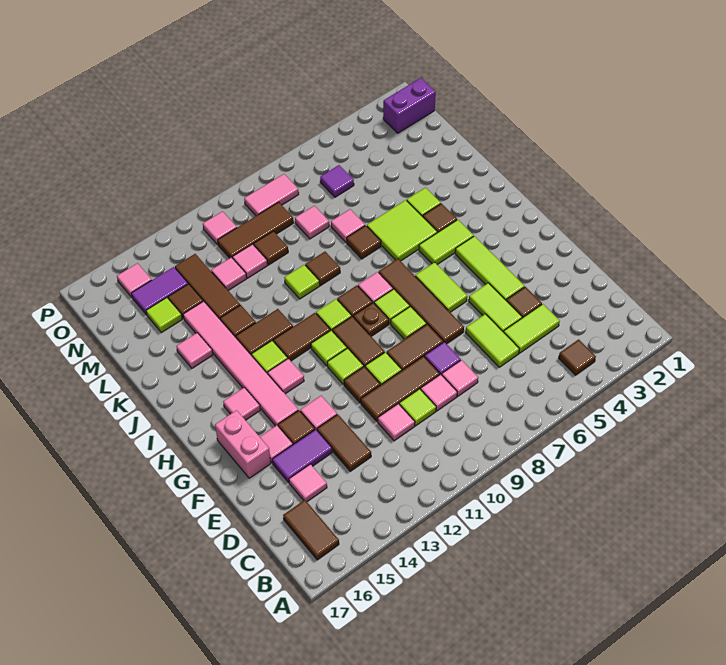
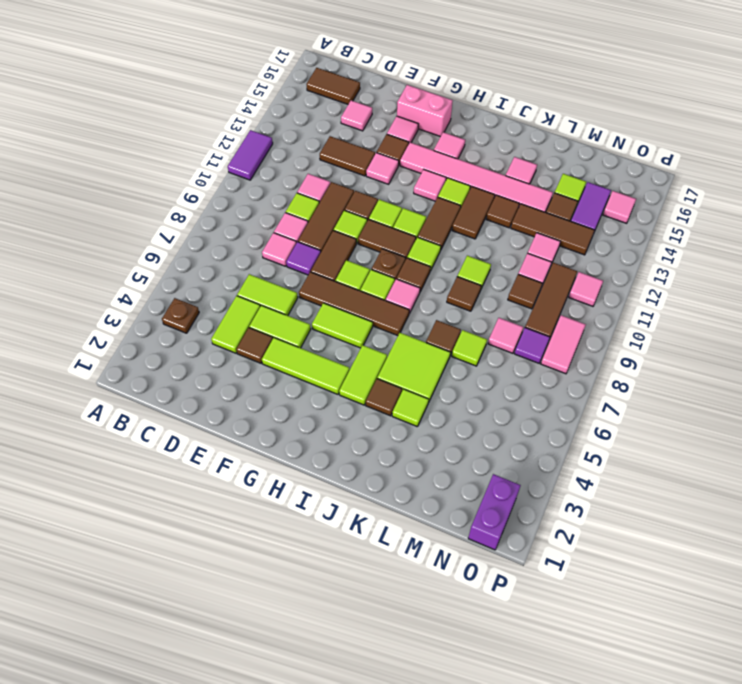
brown 1x1 tile [559,339,596,375] -> brown 1x1 plate [162,298,199,333]
purple 1x2 tile [272,429,332,482] -> purple 1x2 tile moved to [228,130,273,180]
pink 1x1 tile [331,209,365,242] -> lime 1x1 tile [452,330,487,366]
purple 1x1 tile [320,165,354,197] -> purple 1x1 tile moved to [514,328,550,363]

